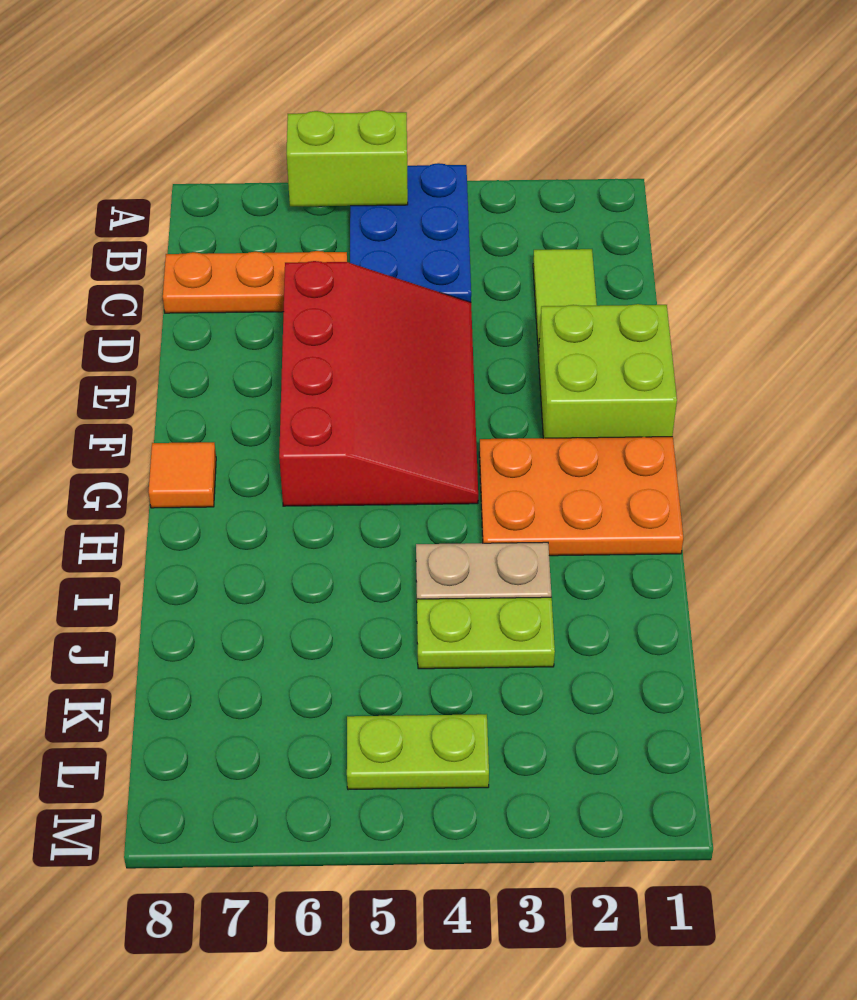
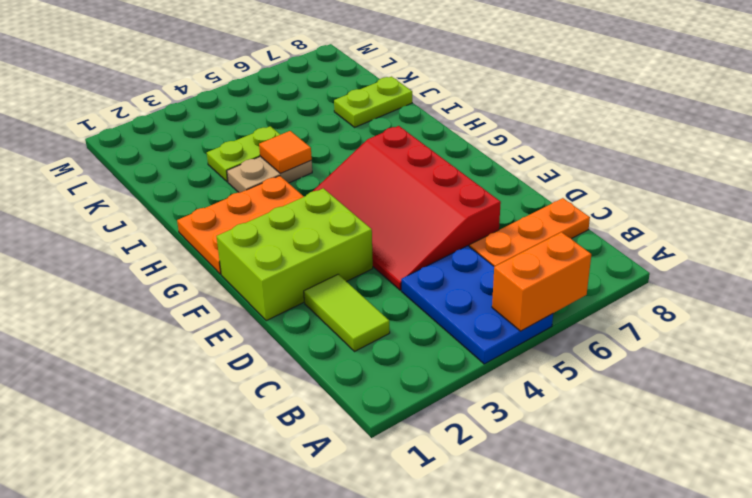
lime 1x2 brick [286,110,408,206] -> orange 1x2 brick [492,232,591,331]
lime 2x2 brick [538,304,677,438] -> lime 2x3 brick [217,188,373,321]
orange 1x1 tile [149,442,216,508] -> orange 1x1 tile moved to [259,131,312,173]
lime 1x2 plate [347,714,489,790] -> lime 1x2 plate moved to [334,77,412,127]

